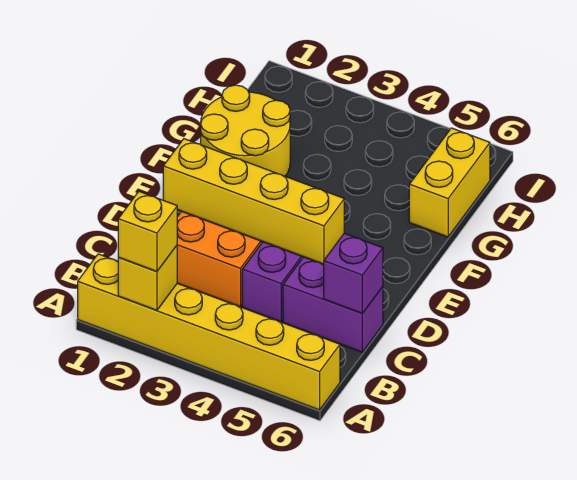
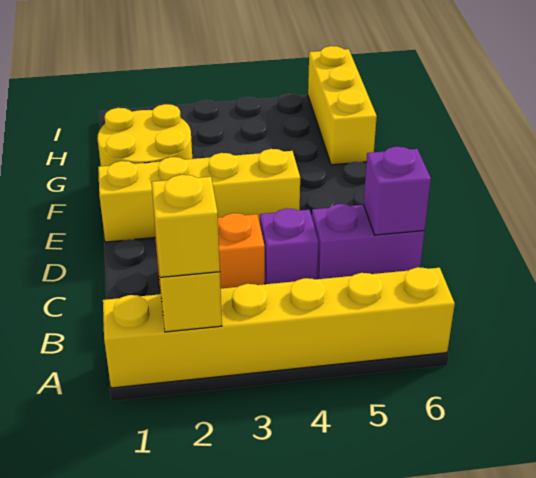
yellow 1x2 brick [409,128,490,237] -> yellow 1x3 brick [308,46,377,165]

